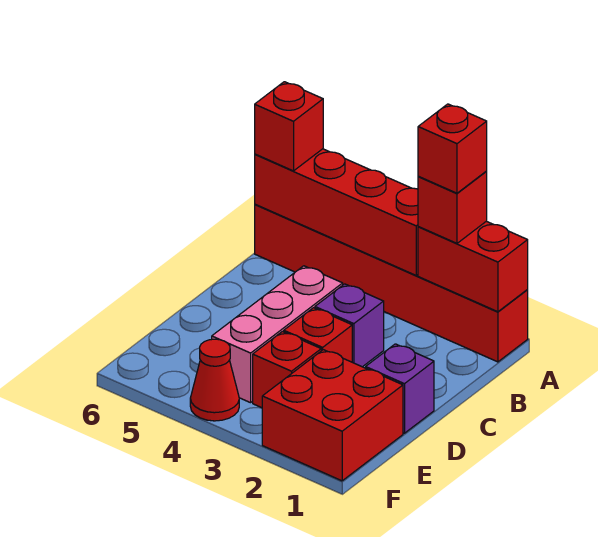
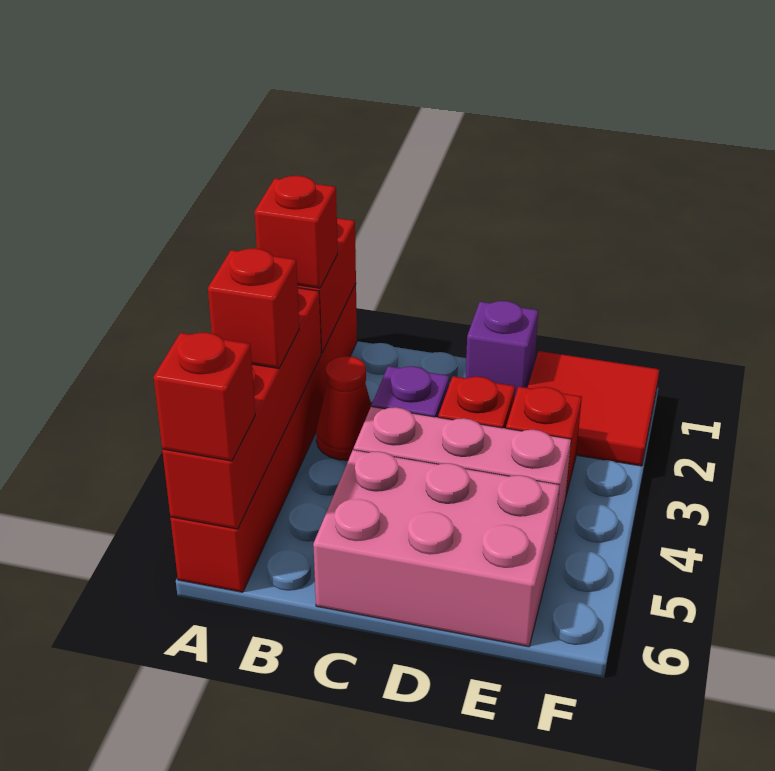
red 1x1 brick [418,104,487,193] -> red 1x1 brick moved to [208,248,299,368]
none -> pink 2x3 brick [313,450,560,647]
red 2x2 brick [262,350,403,481] -> red 2x2 tile [528,351,659,466]
red 1x1 cone [190,339,239,421] -> red 1x1 cone moved to [316,356,372,460]

